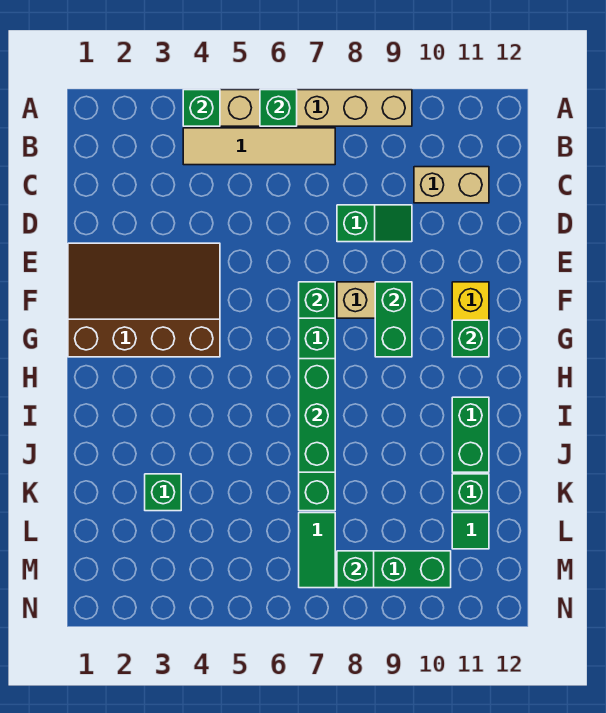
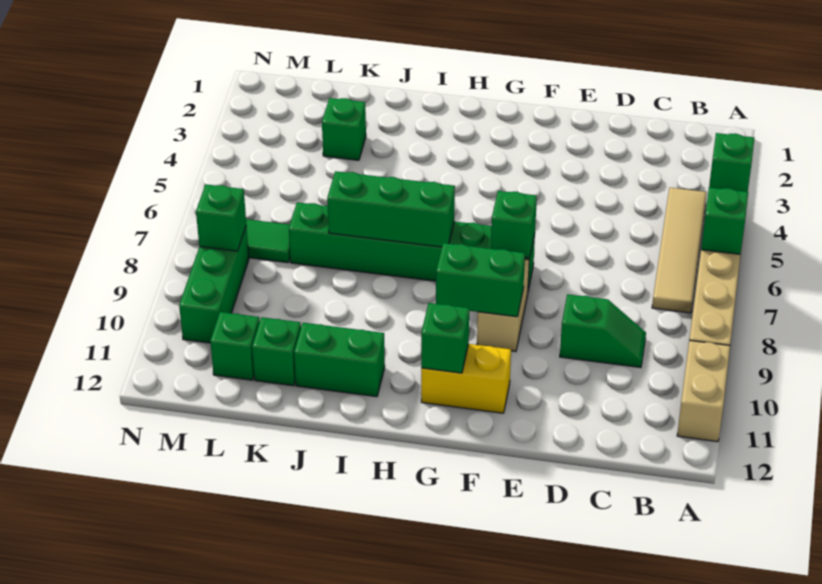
tan 1x2 brick [414,167,489,203] -> tan 1x2 brick moved to [677,340,730,442]
green 1x2 slope [337,205,412,242] -> green 1x2 slope turned to [560,294,646,368]
brown 3x4 slope [68,243,220,357] -> none
green 1x1 tile [452,513,489,549] -> green 1x1 brick [210,312,259,380]

